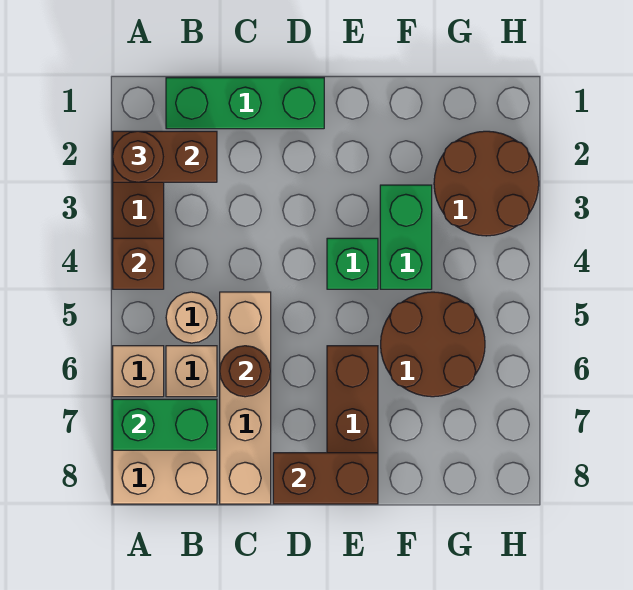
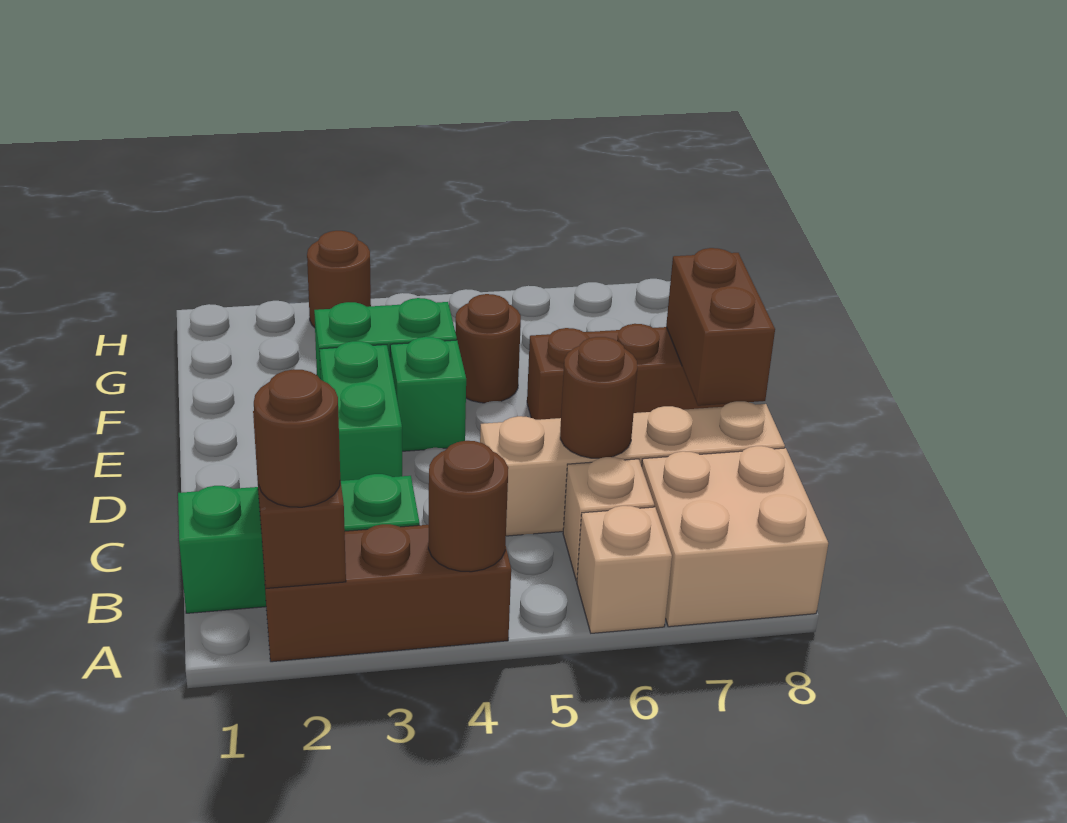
brown 1x1 brick [113,238,164,289] -> brown 1x1 round brick [428,441,508,572]
green 1x2 brick [113,399,217,450] -> green 1x2 brick moved to [319,341,402,481]
green 1x3 brick [166,78,324,129] -> green 1x3 brick turned to [178,474,420,613]
tan 1x1 round brick [166,292,217,343] -> none
brown 2x2 round brick [381,292,485,397] -> brown 1x1 round brick [455,294,521,403]
brown 2x2 round brick [434,131,539,236] -> brown 1x1 round brick [307,231,371,328]

